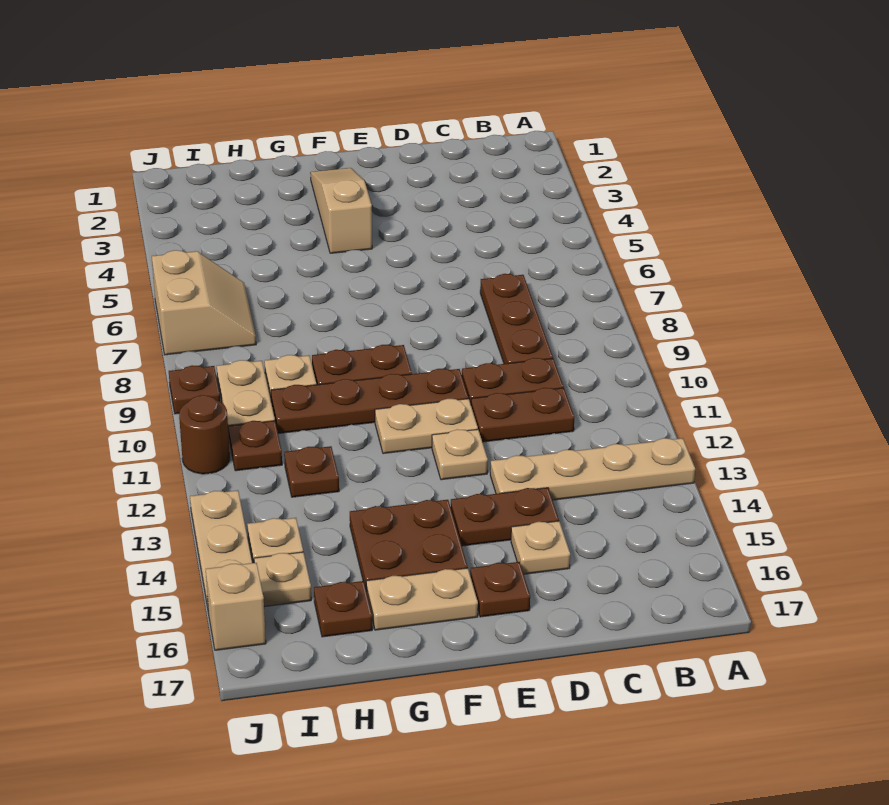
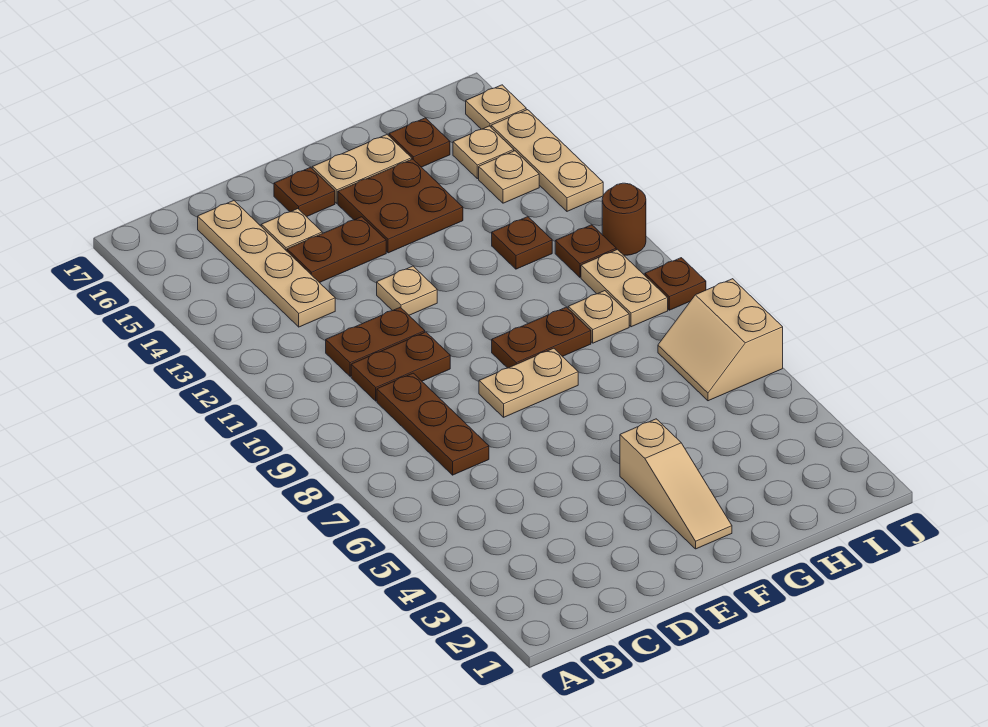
tan 1x4 plate [490,438,695,500] -> tan 1x4 plate turned to [198,201,335,327]
brown 1x4 plate [271,369,468,434] -> none
tan 1x2 plate [375,399,478,454] -> tan 1x2 plate moved to [479,348,578,417]
tan 1x1 brick [206,563,266,650] -> tan 1x1 plate [466,85,526,129]

